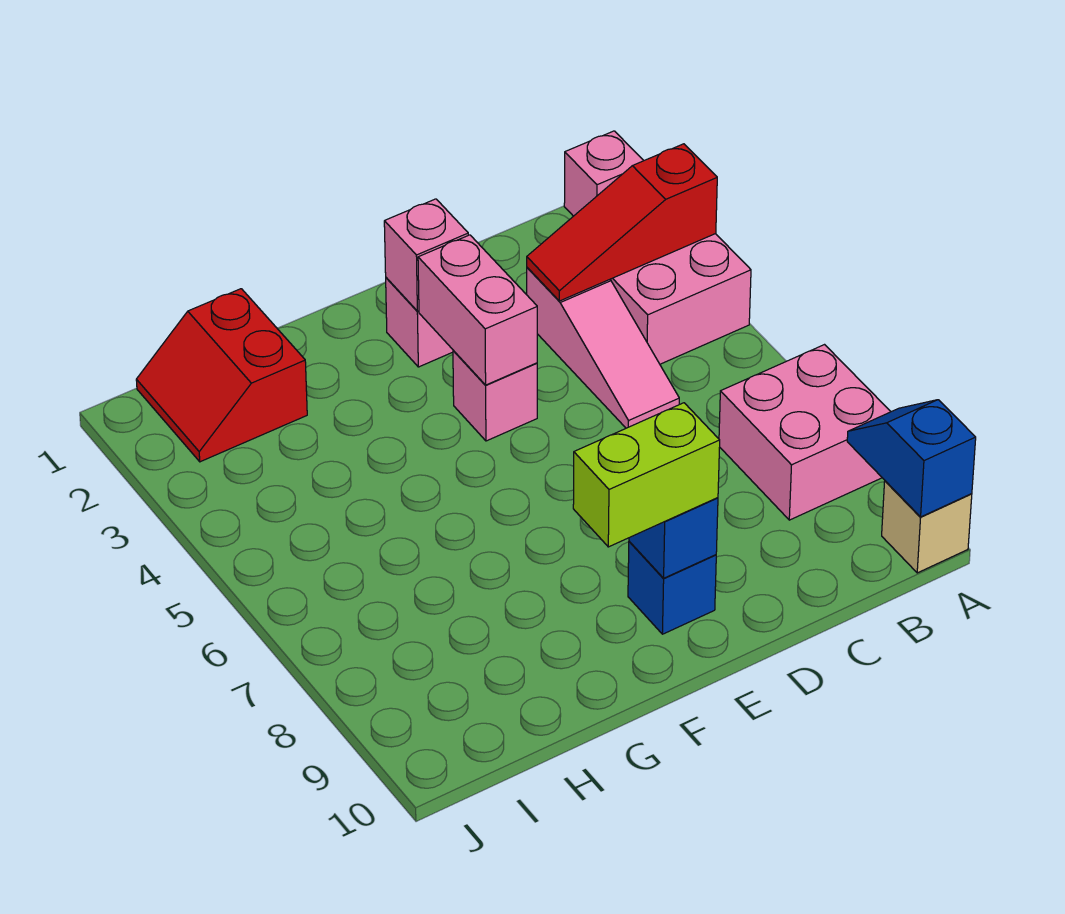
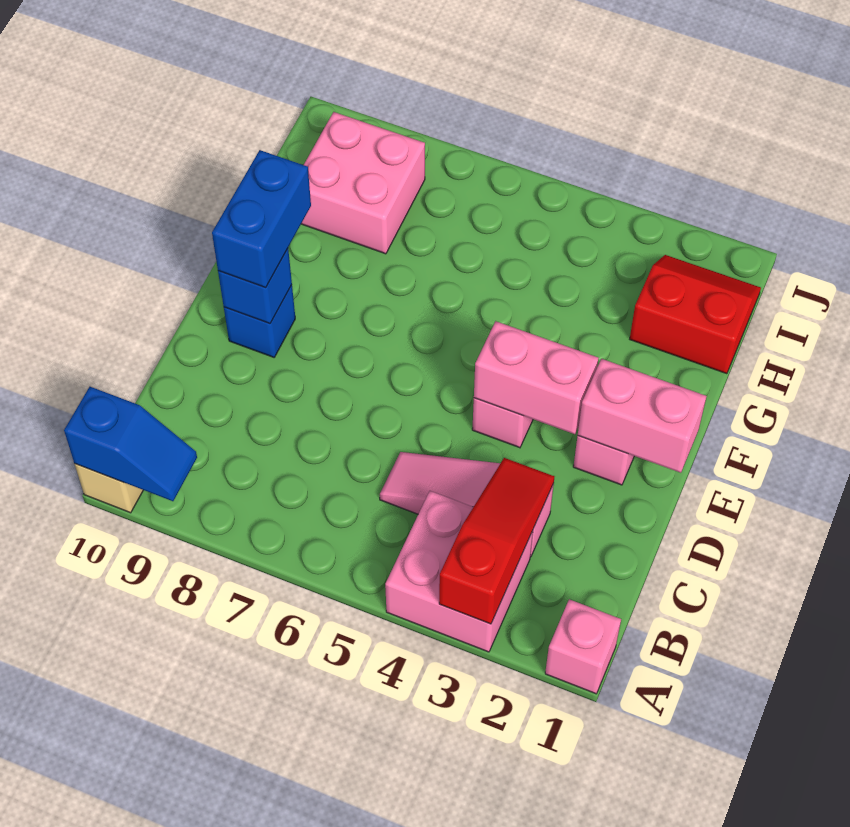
pink 2x2 brick [719,345,891,520] -> pink 2x2 brick moved to [301,112,425,254]
pink 1x1 brick [384,199,468,311] -> pink 1x2 brick [578,359,707,473]
lime 1x2 brick [573,403,720,547] -> blue 1x2 brick [212,150,311,288]

